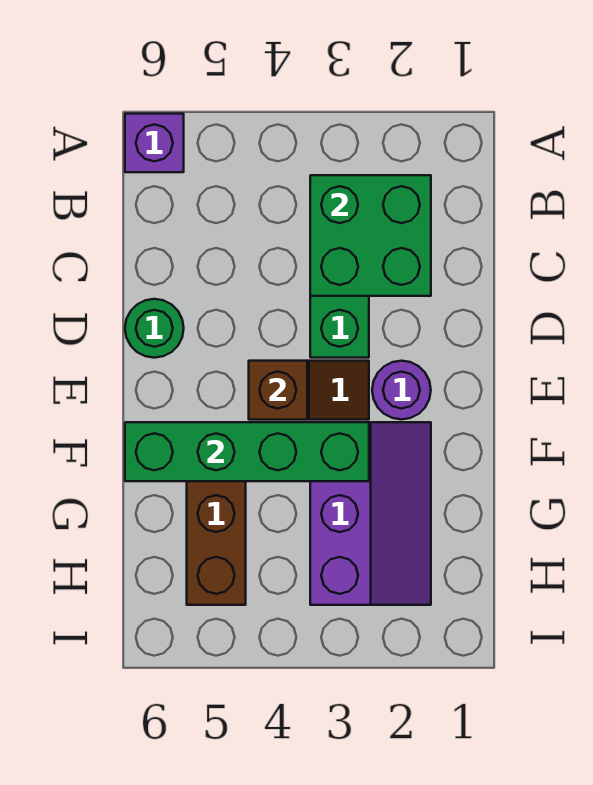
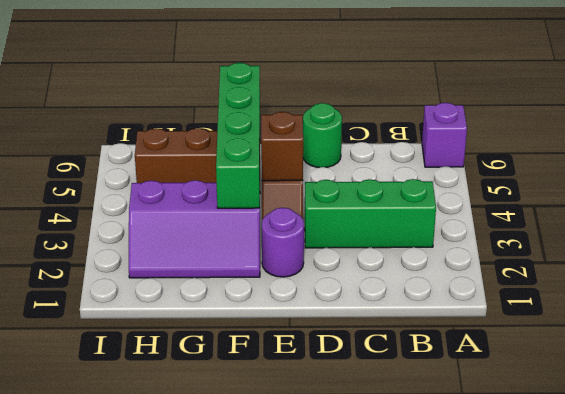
green 2x2 brick [310,175,431,296] -> none

